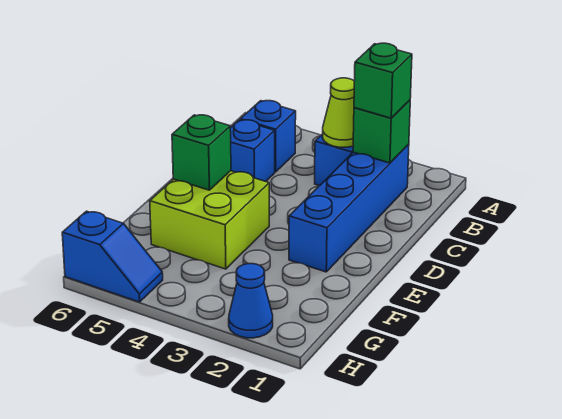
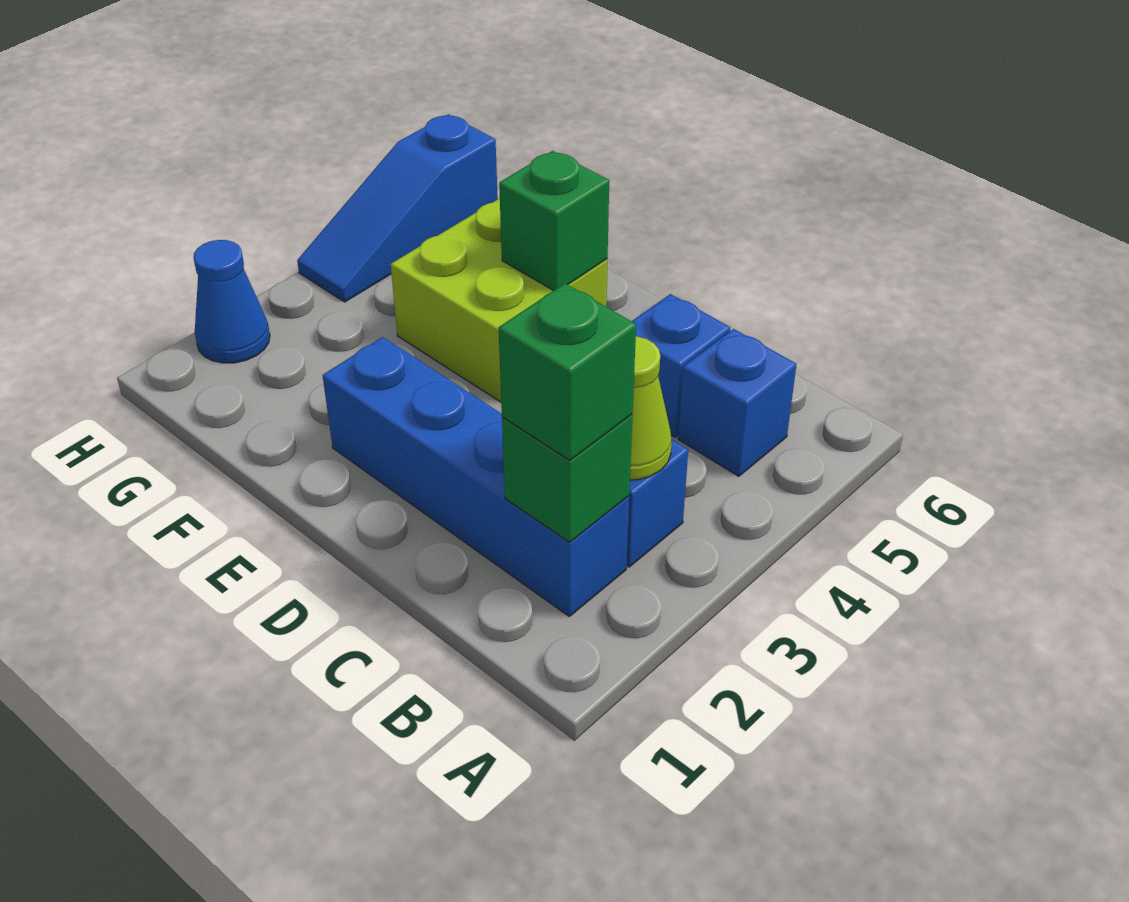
blue 1x2 slope [62,211,163,302] -> blue 1x3 slope [297,114,498,302]

